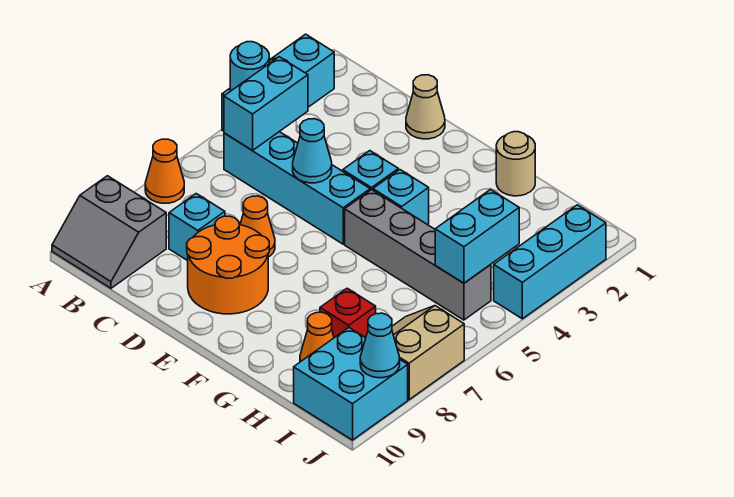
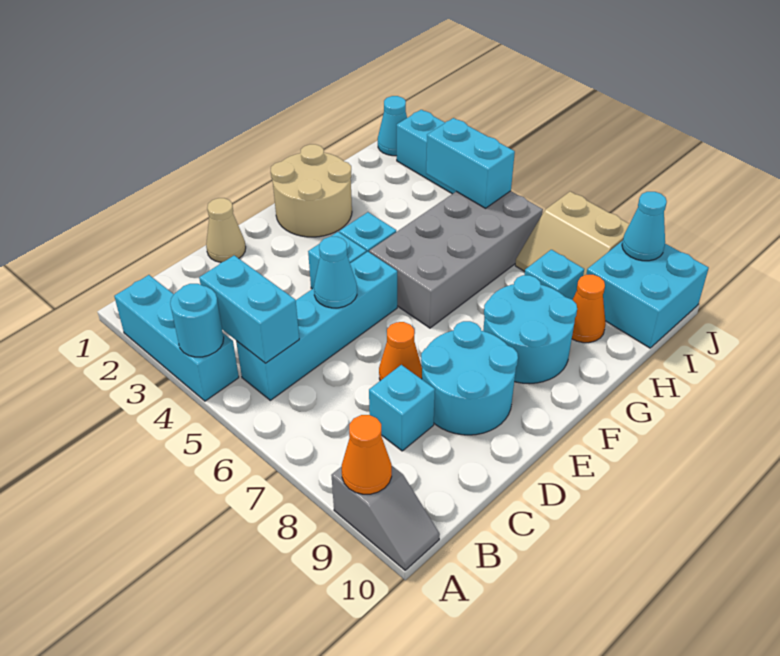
orange 1x1 cone [145,139,184,203] -> orange 1x1 cone moved to [342,415,392,494]
grey 2x2 slope [52,176,166,288] -> grey 1x2 slope [331,466,440,570]
orange 2x2 round brick [187,216,269,314] -> cyan 2x2 round brick [421,321,518,435]
grey 1x4 brick [345,190,491,320] -> grey 2x4 brick [369,191,543,328]
none -> cyan 2x2 round brick [483,275,577,384]
tan 1x1 round brick [496,132,535,196] -> tan 2x2 round brick [271,144,352,237]
red 1x1 brick [320,288,376,338] -> cyan 1x1 brick [525,250,584,300]
none -> cyan 1x1 cone [378,96,407,156]

